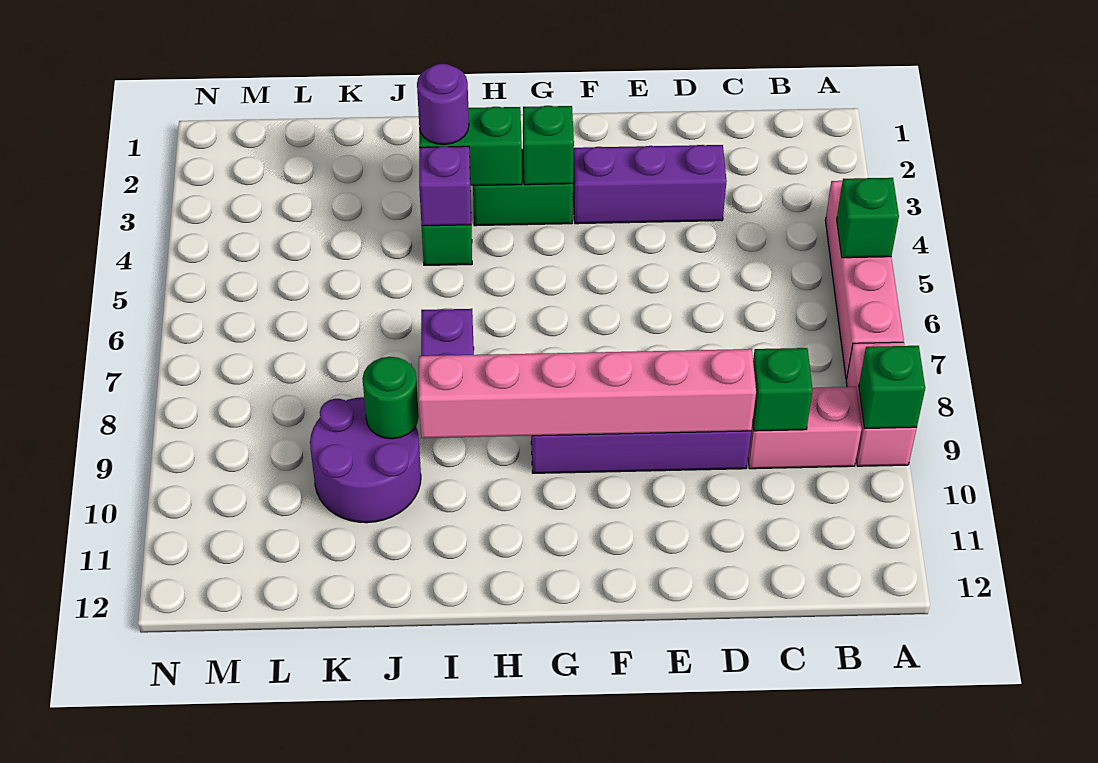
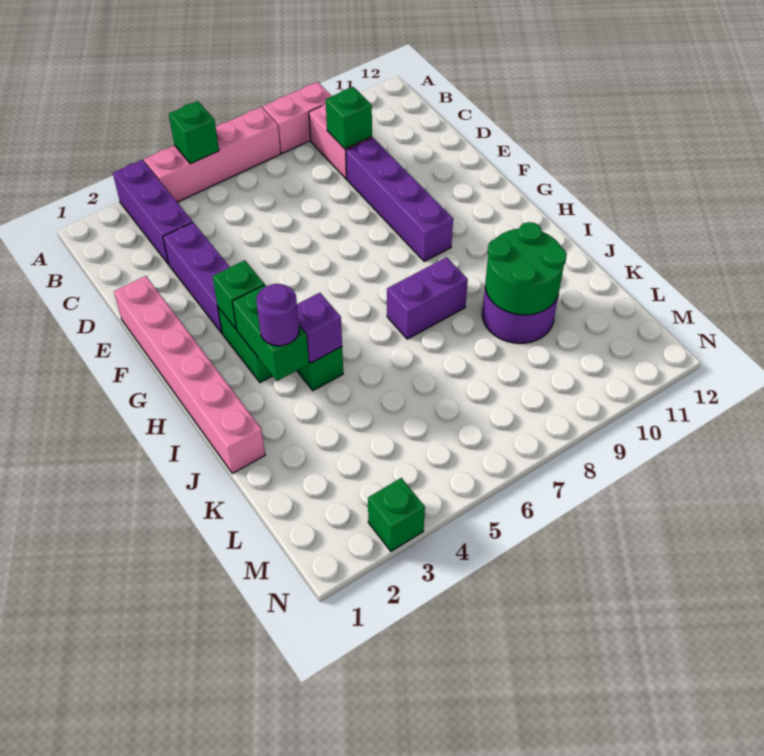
none -> purple 1x3 brick [113,160,193,264]
green 1x1 brick [859,346,925,429] -> green 1x1 brick moved to [368,478,425,551]
pink 1x6 brick [419,349,756,438] -> pink 1x6 brick moved to [114,276,265,474]
green 1x1 round brick [362,357,419,439] -> green 2x2 round brick [485,222,567,315]

